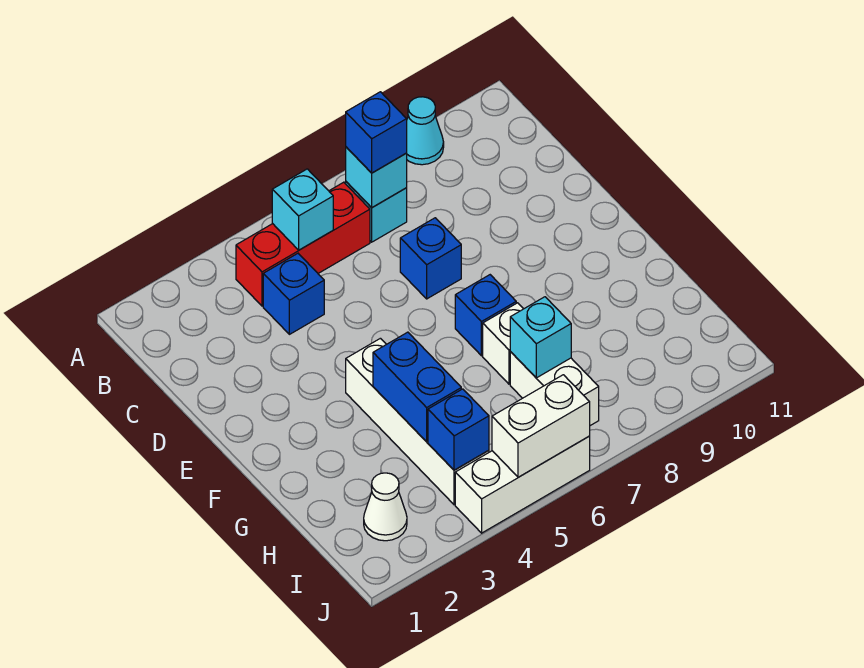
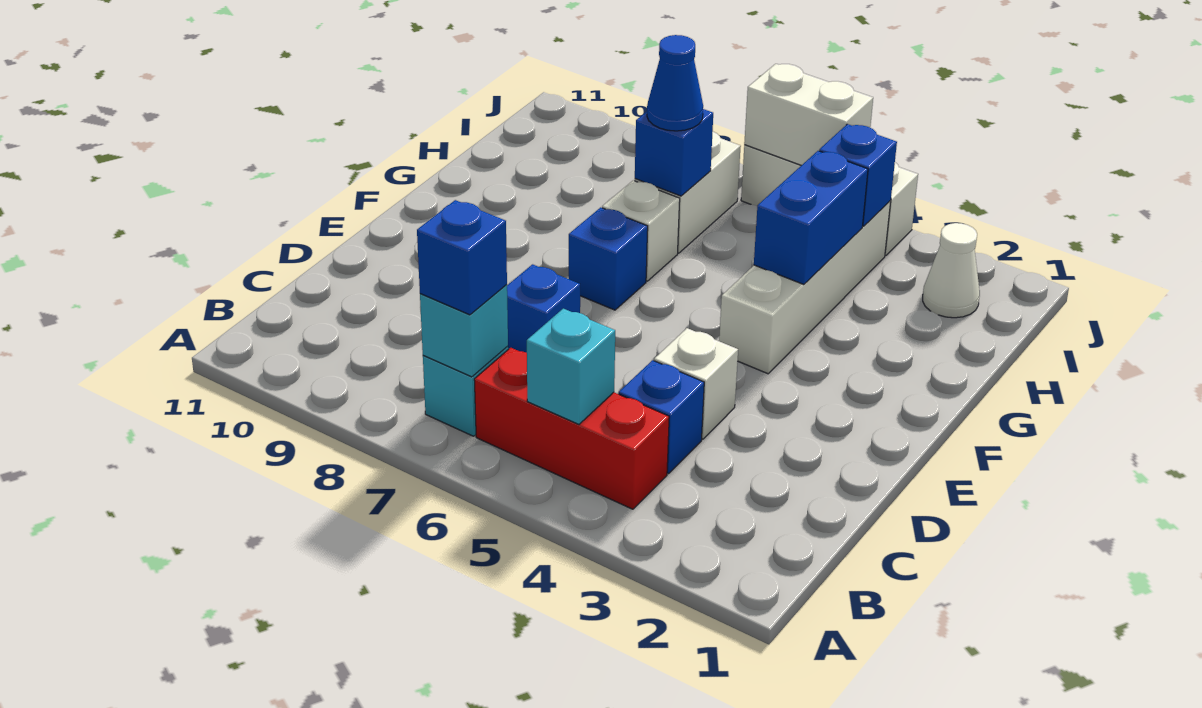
cyan 1x1 cone [407,97,444,165] -> none
none -> white 1x1 brick [654,328,738,439]
cyan 1x1 brick [510,297,571,378] -> blue 1x1 brick [635,109,713,196]
none -> blue 1x1 cone [647,35,703,131]

